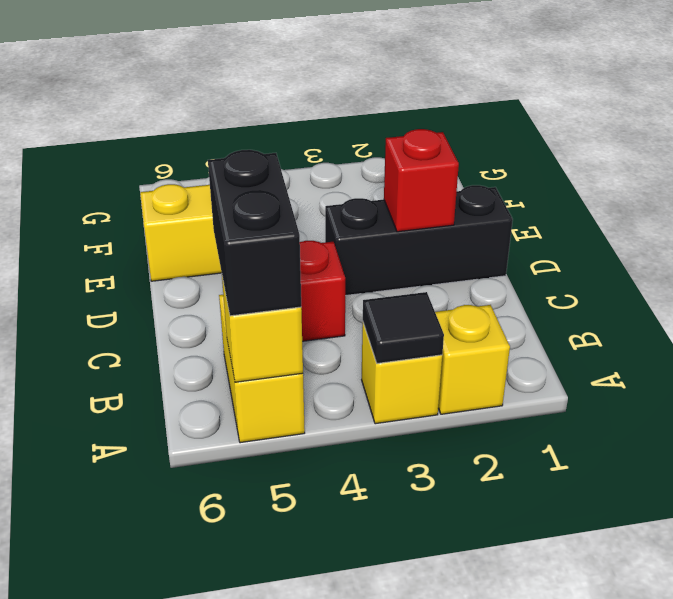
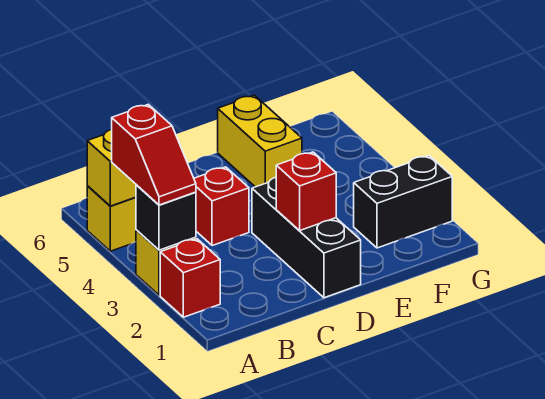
yellow 1x1 brick [435,305,510,414] -> red 1x1 brick [160,239,220,317]
black 1x1 tile [363,292,444,364] -> black 1x1 brick [136,185,196,250]
none -> red 1x2 slope [112,104,196,205]
black 1x2 brick [208,150,301,316] -> black 1x2 brick moved to [354,156,452,248]

